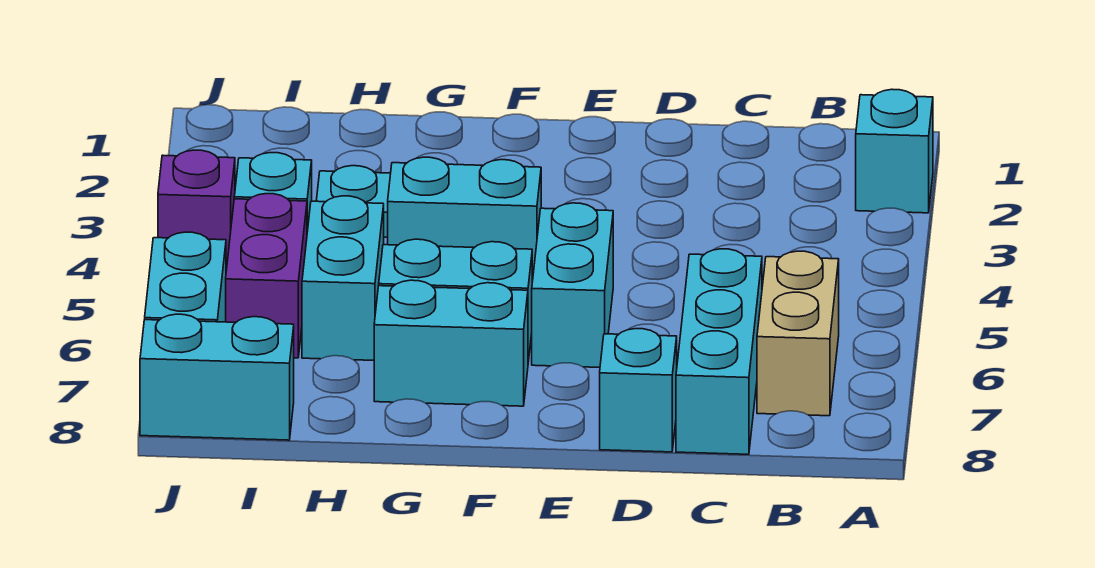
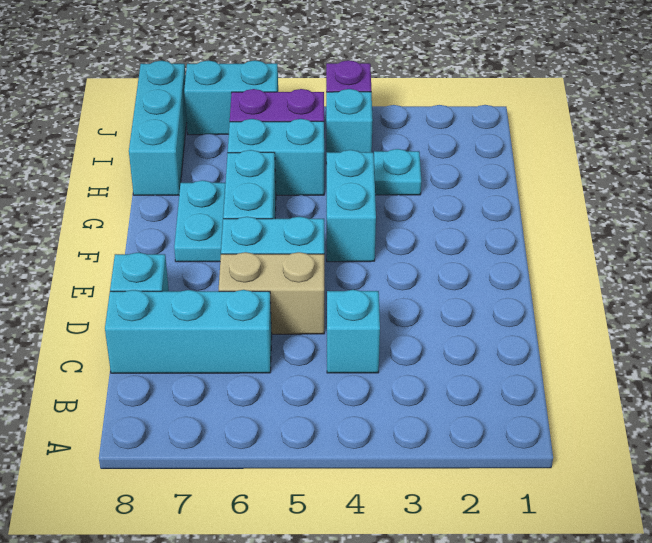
cyan 1x1 brick [856,89,933,213] -> cyan 1x1 brick moved to [327,290,380,373]
tan 1x2 brick [757,251,839,416] -> tan 1x2 brick moved to [219,252,324,334]
cyan 1x2 brick [374,280,528,406] -> cyan 1x2 plate [174,180,226,262]
cyan 1x2 brick [140,314,294,440] -> cyan 1x3 brick [129,61,187,195]

